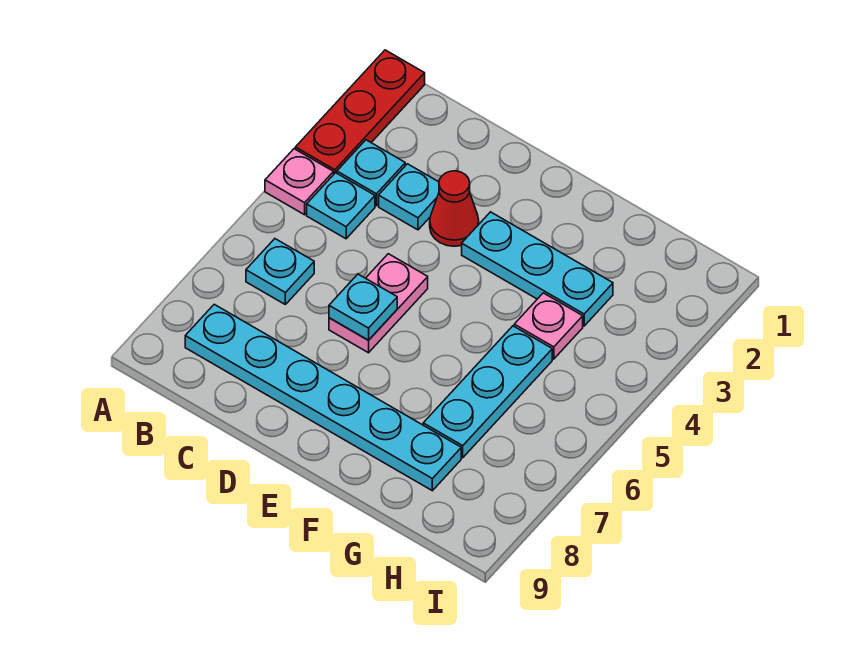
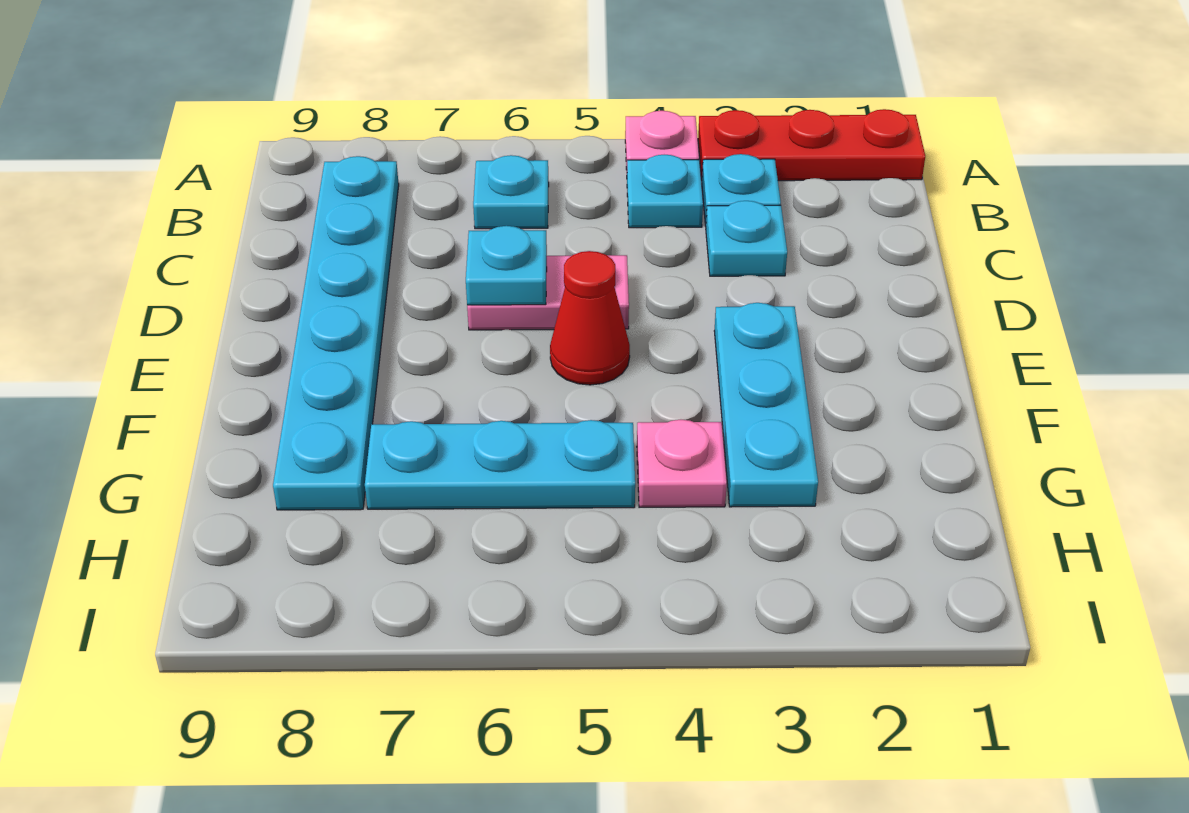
red 1x1 cone [430,171,479,246] -> red 1x1 cone moved to [550,251,630,385]

